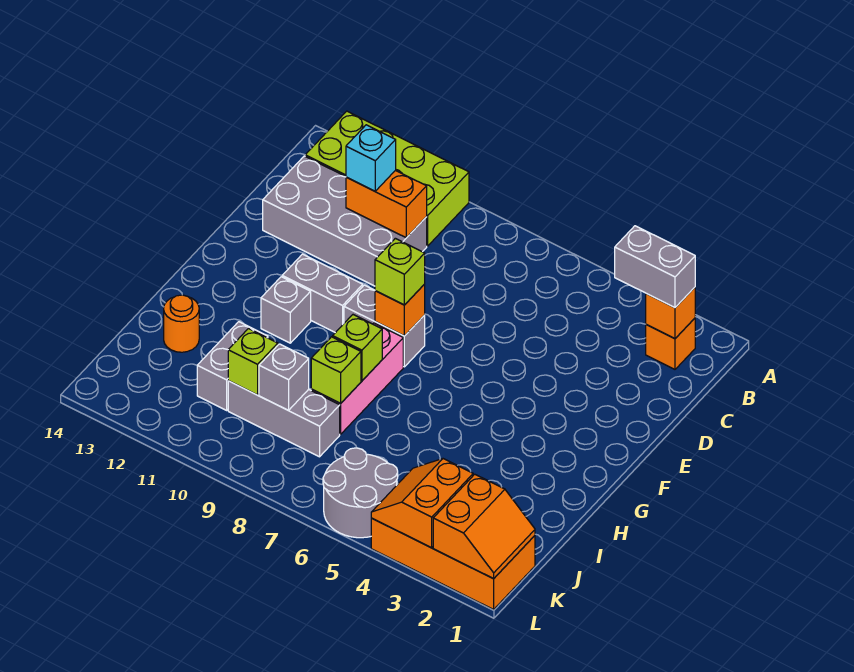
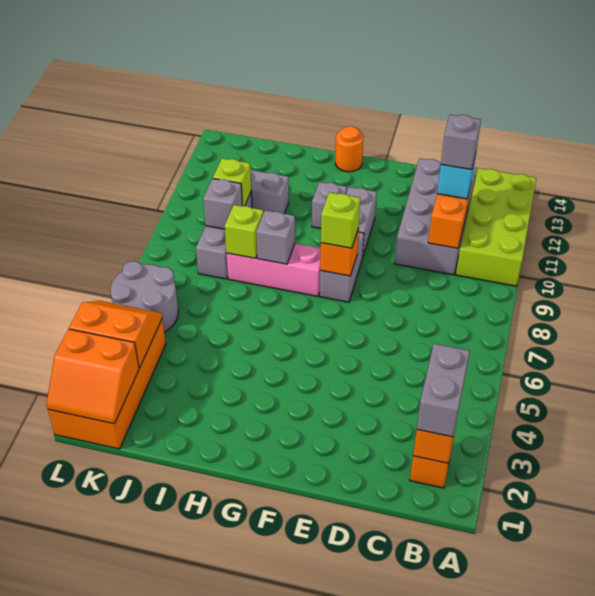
none -> grey 1x1 brick [441,114,481,170]
lime 1x1 brick [333,315,382,381] -> grey 1x1 brick [256,210,295,264]
orange 1x1 round brick [164,295,199,352] -> orange 1x1 round brick moved to [335,126,364,172]

